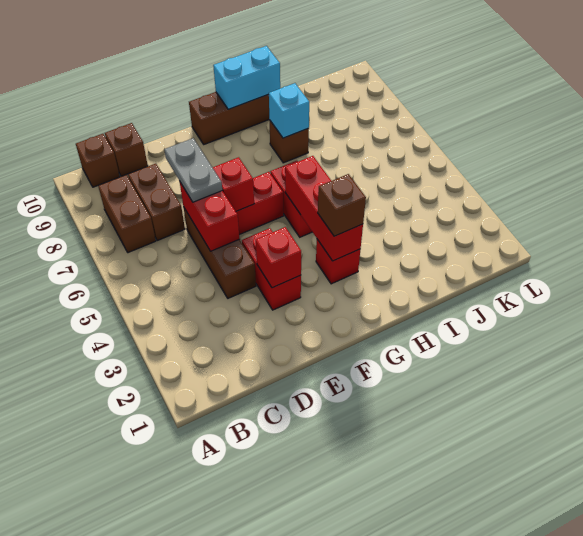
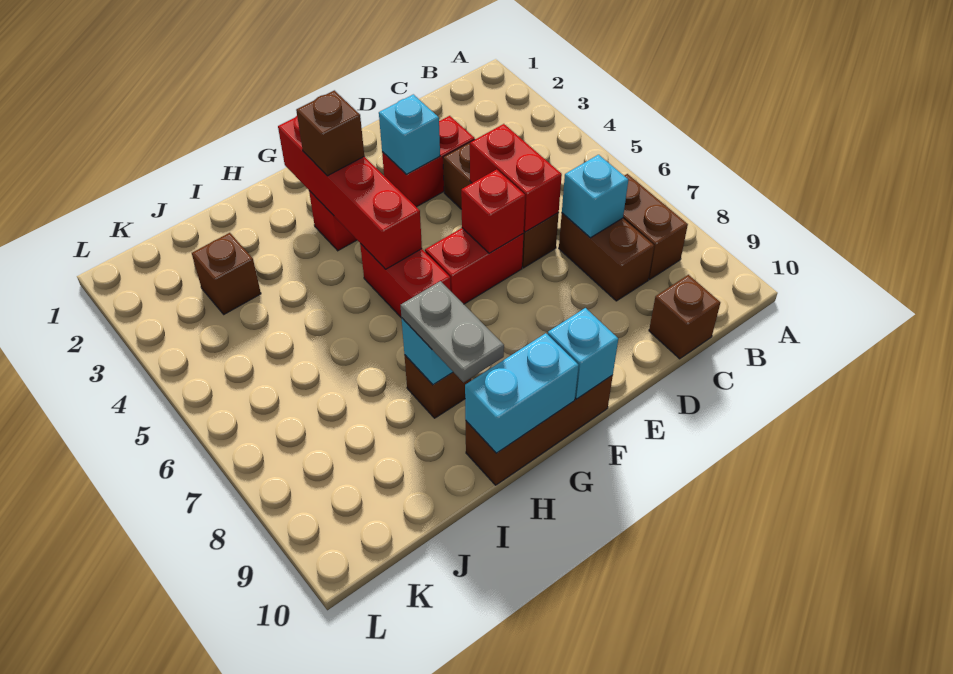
brown 1x1 brick [76,134,120,187] -> brown 1x1 brick moved to [192,233,261,314]
none -> cyan 1x1 brick [562,155,628,238]
grey 1x2 plate [164,138,222,202] -> grey 1x2 plate moved to [401,281,504,382]
red 1x2 brick [242,228,301,310] -> red 1x2 brick turned to [382,116,475,207]
red 1x1 brick [256,227,301,288] -> cyan 1x1 brick [379,94,440,174]
none -> cyan 1x1 brick [548,308,618,399]
red 1x3 brick [285,156,363,261] -> red 1x4 brick [278,116,422,269]

